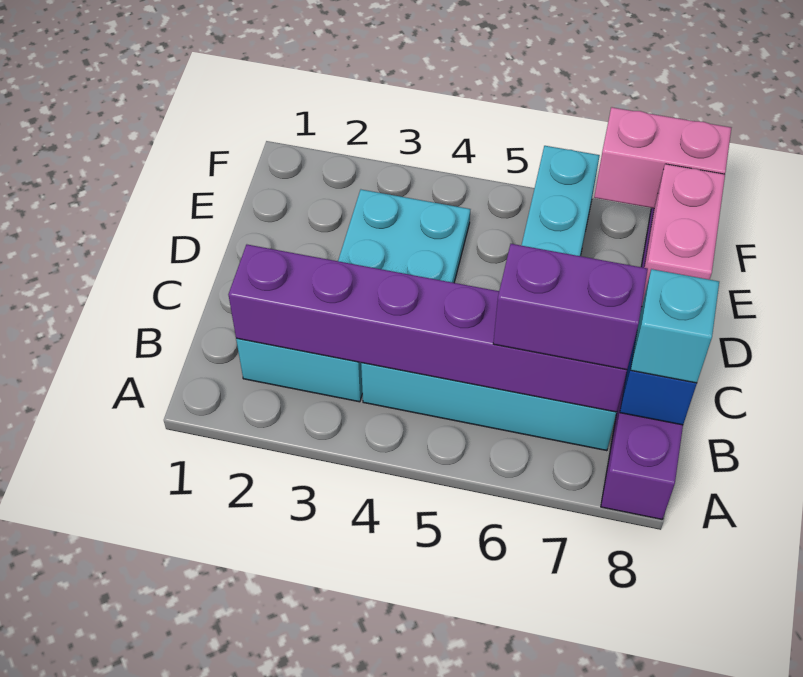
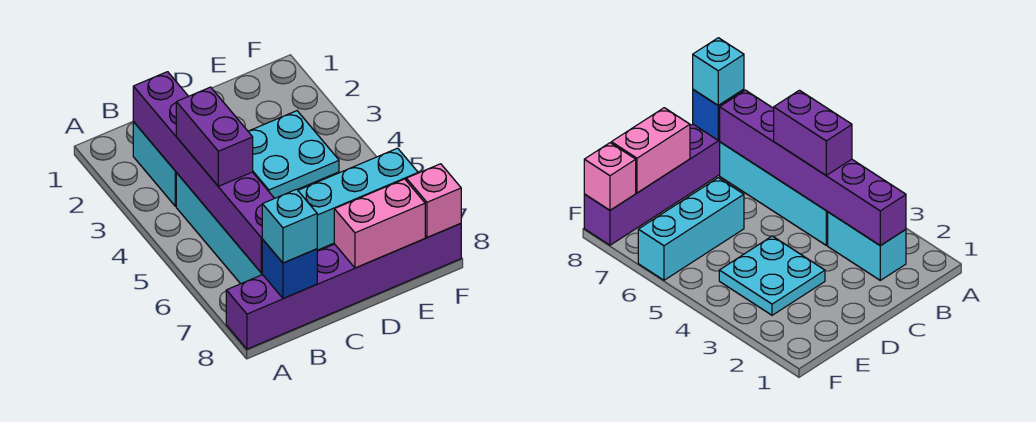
purple 1x2 brick [493,244,648,370] -> purple 1x2 brick moved to [176,87,253,186]
pink 1x2 brick [594,107,731,208] -> pink 1x1 brick [406,164,461,238]

